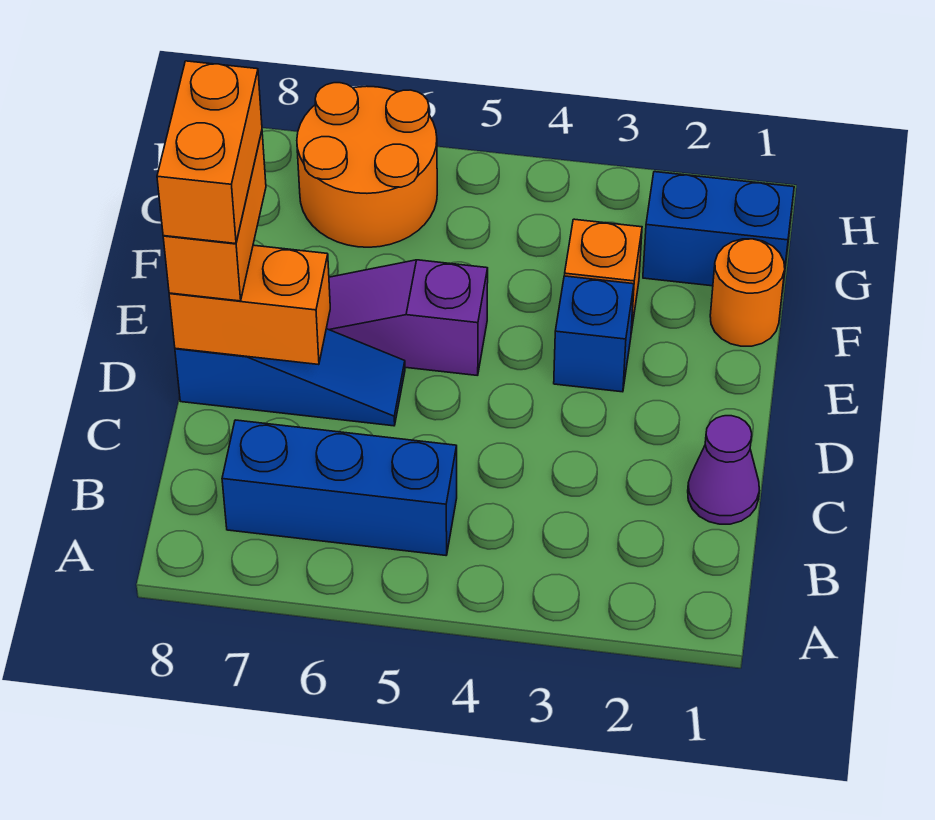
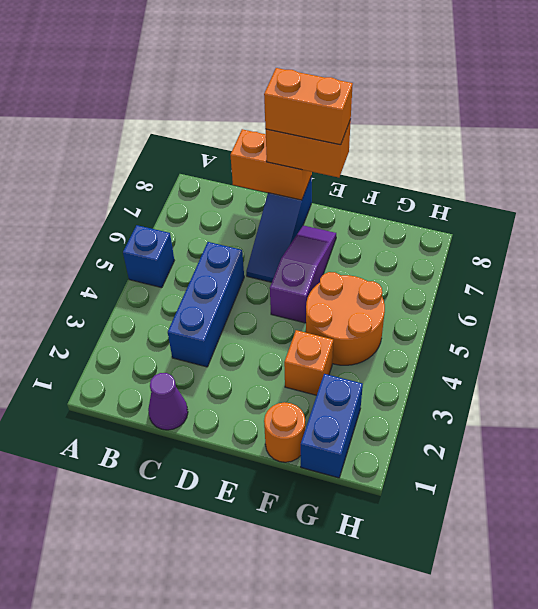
blue 1x3 brick [222,420,457,555] -> blue 1x3 brick moved to [168,242,244,367]
orange 1x2 brick [169,245,330,365] -> orange 1x2 brick turned to [230,129,312,200]
blue 1x1 brick [554,276,634,392] -> blue 1x1 brick moved to [123,225,174,288]
orange 2x2 round brick [297,83,437,247] -> orange 2x2 round brick moved to [306,272,385,365]

